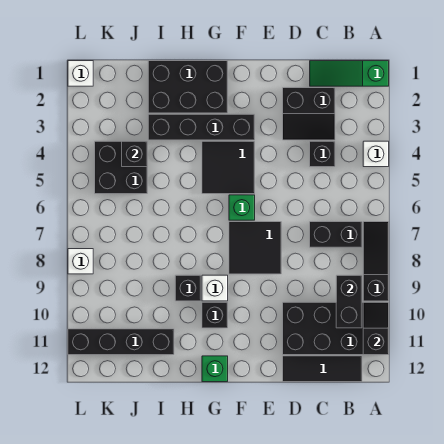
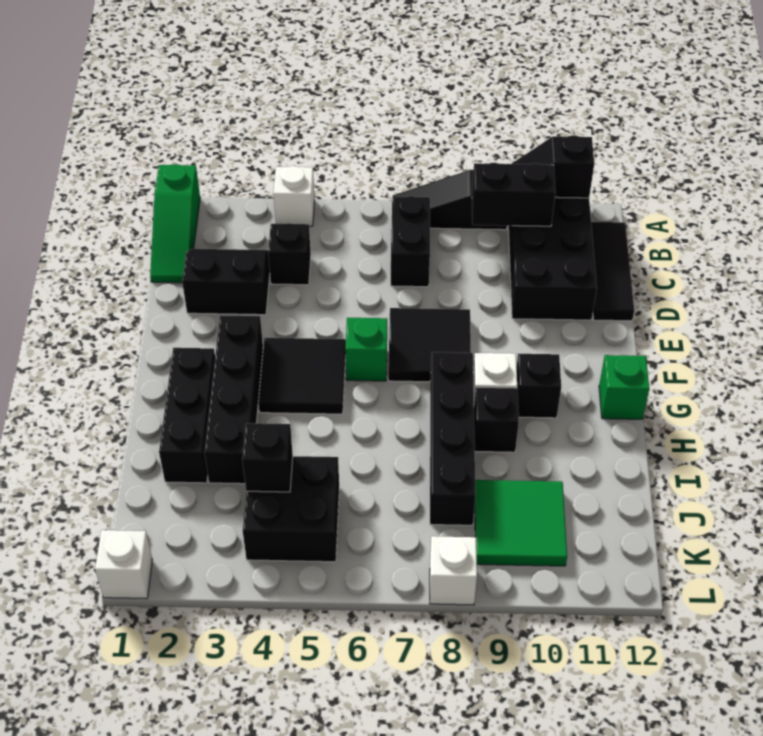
black 2x2 slope [283,88,335,140] -> black 2x2 slope turned to [182,249,270,315]
black 2x3 brick [148,61,228,113] -> black 1x3 brick [159,348,215,483]
black 1x4 brick [68,329,174,355] -> black 1x4 brick moved to [430,352,475,525]
none -> green 2x2 tile [475,480,567,566]

